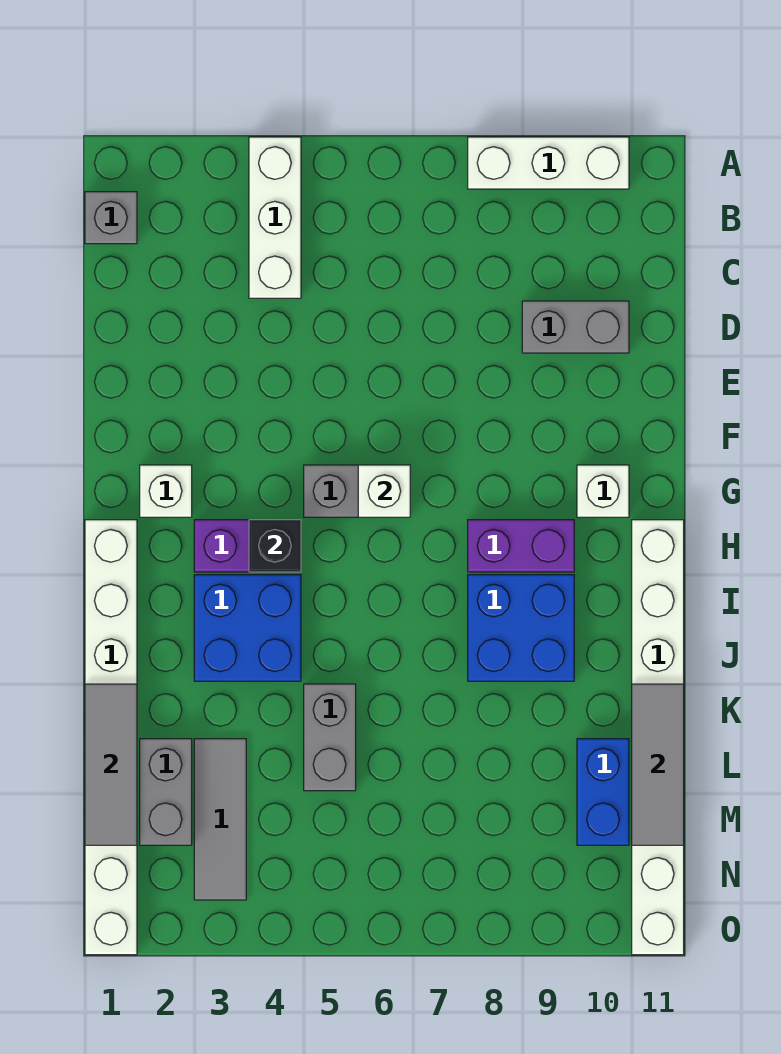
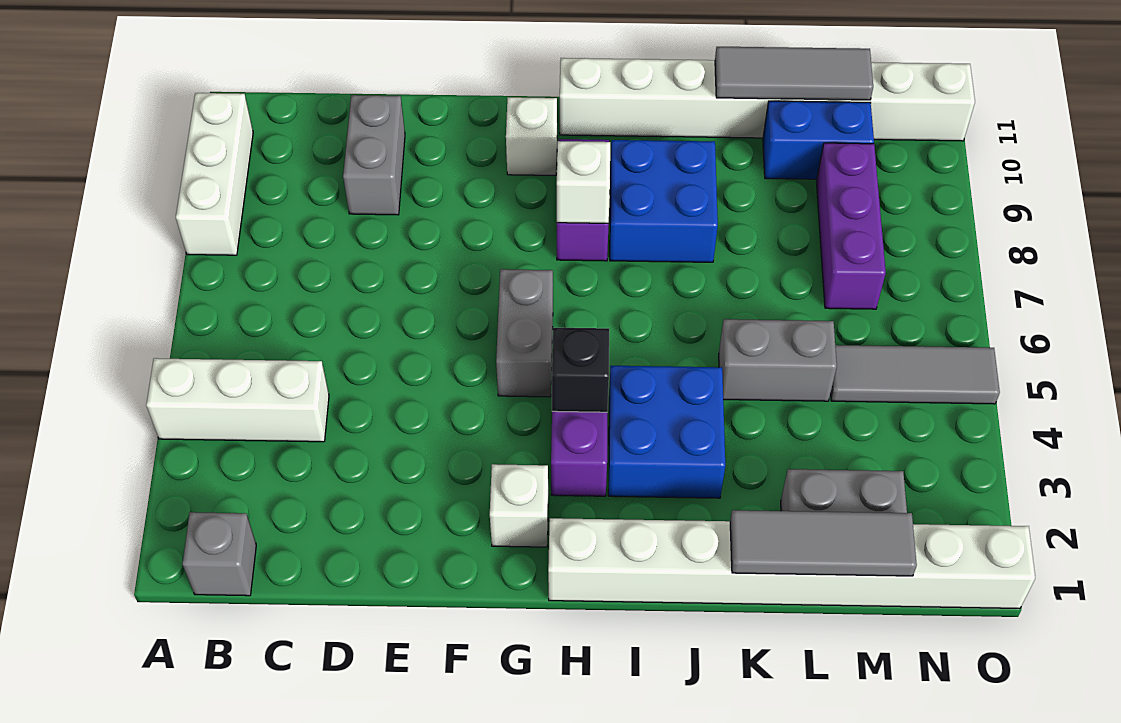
white 1x1 brick [358,465,410,517] -> white 1x1 brick moved to [557,141,610,223]
grey 1x3 tile [194,739,246,900] -> grey 1x3 tile moved to [831,345,1000,404]
none -> purple 1x3 brick [816,143,886,309]

